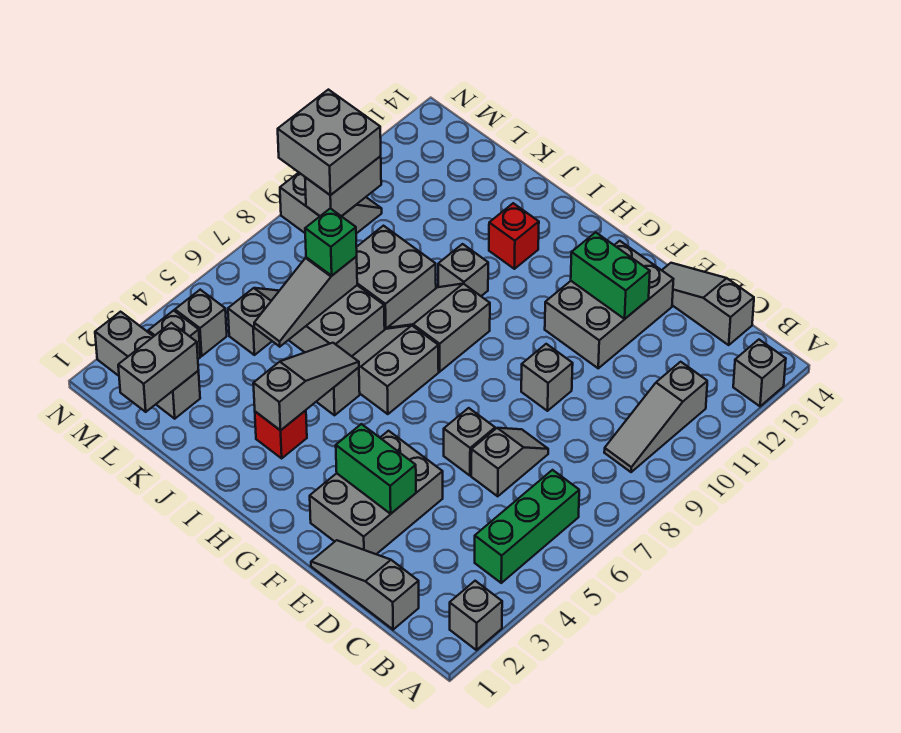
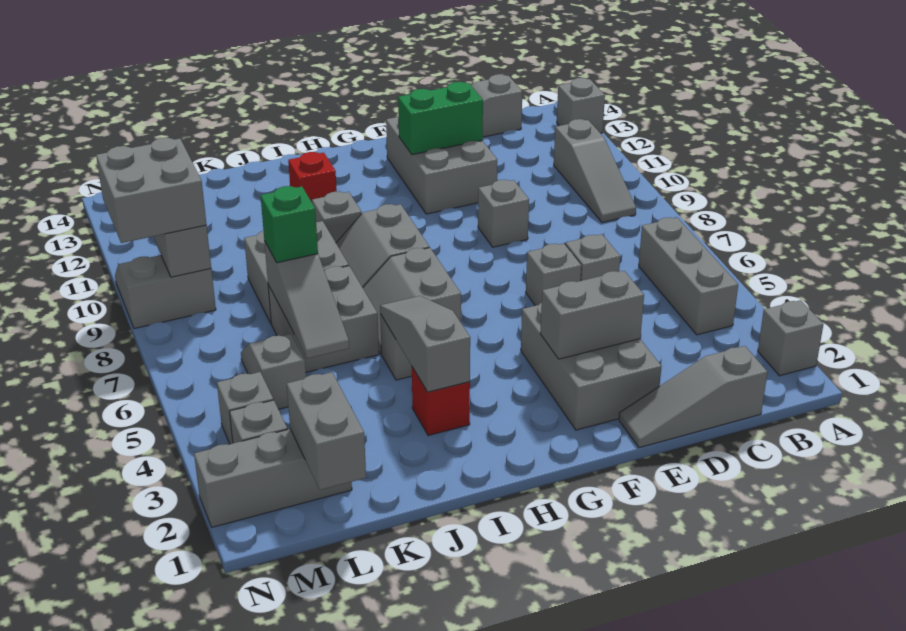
green 1x3 brick [475,470,579,583] -> grey 1x3 brick [639,218,738,335]
green 1x2 brick [336,424,416,514] -> grey 1x2 brick [540,271,644,359]

